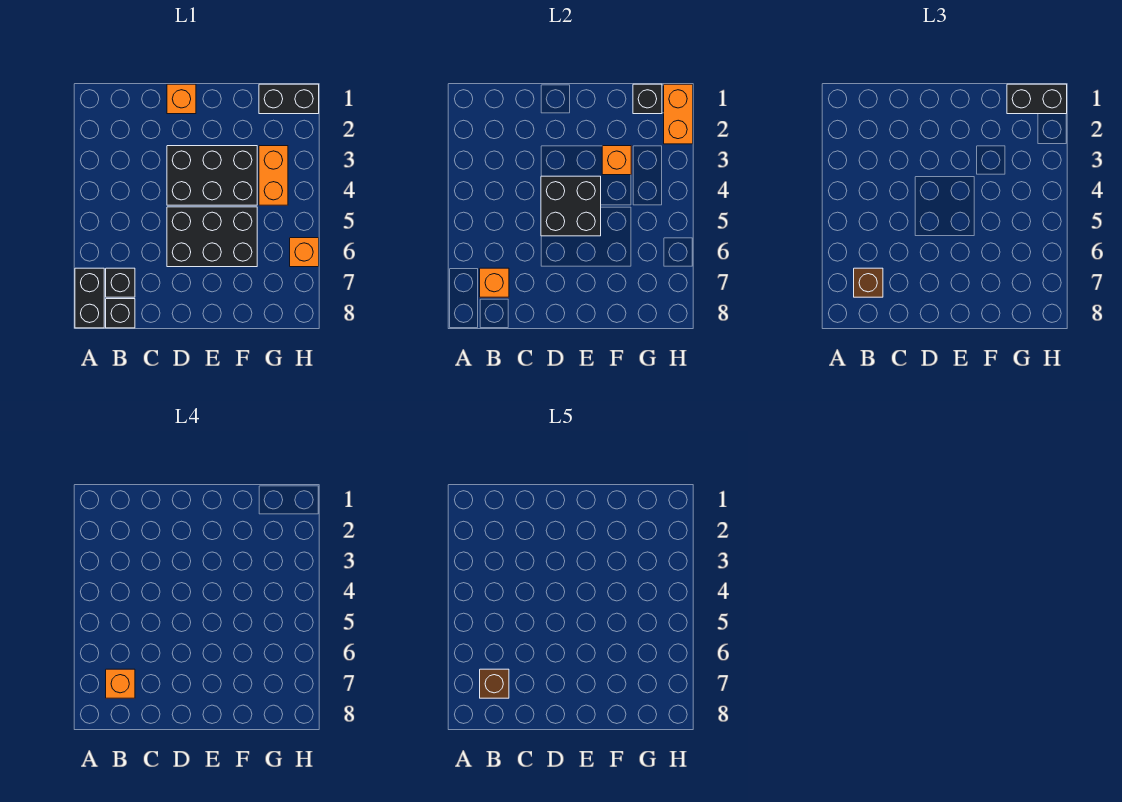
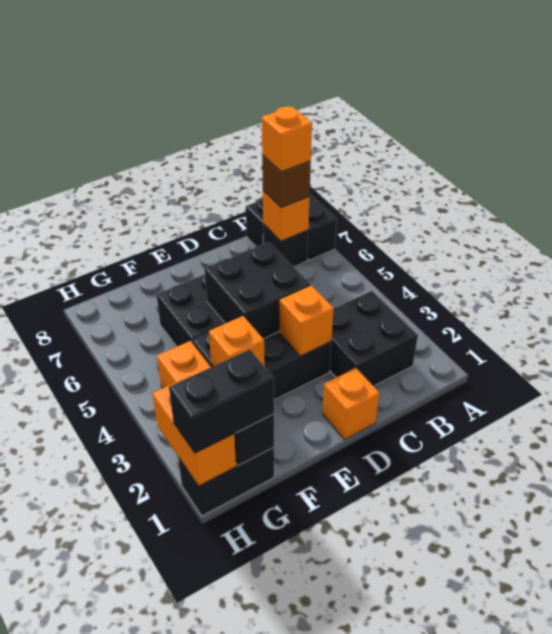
none -> black 2x2 brick [330,291,418,386]
brown 1x1 brick [480,669,509,698] -> none
orange 1x1 brick [290,238,319,267] -> orange 1x1 brick moved to [280,286,334,356]

